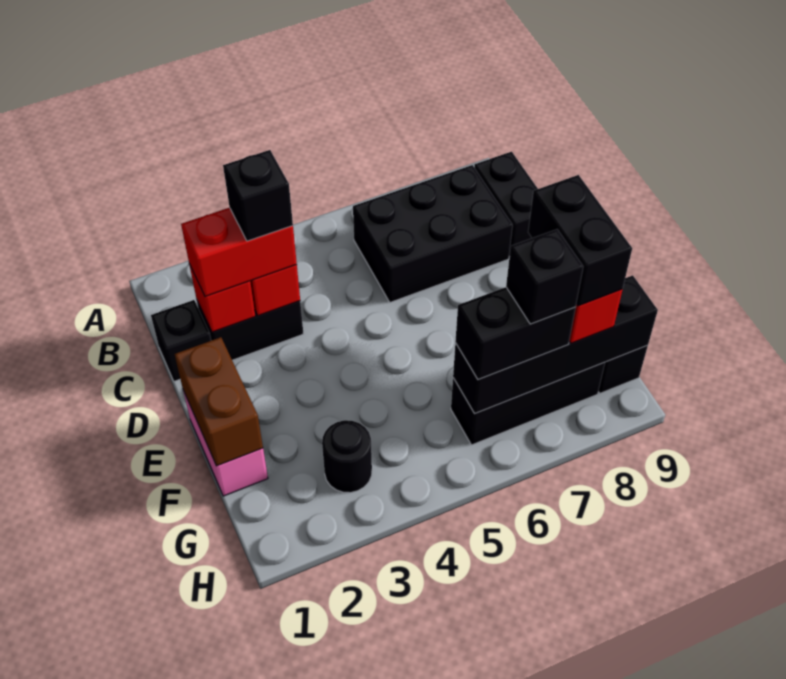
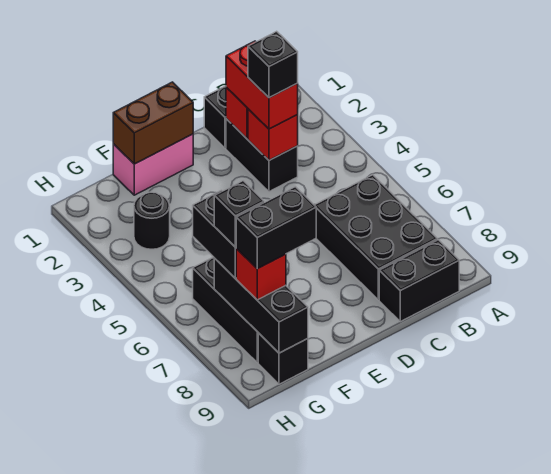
black 1x4 brick [453,275,658,413] -> black 1x3 brick [214,258,308,353]

